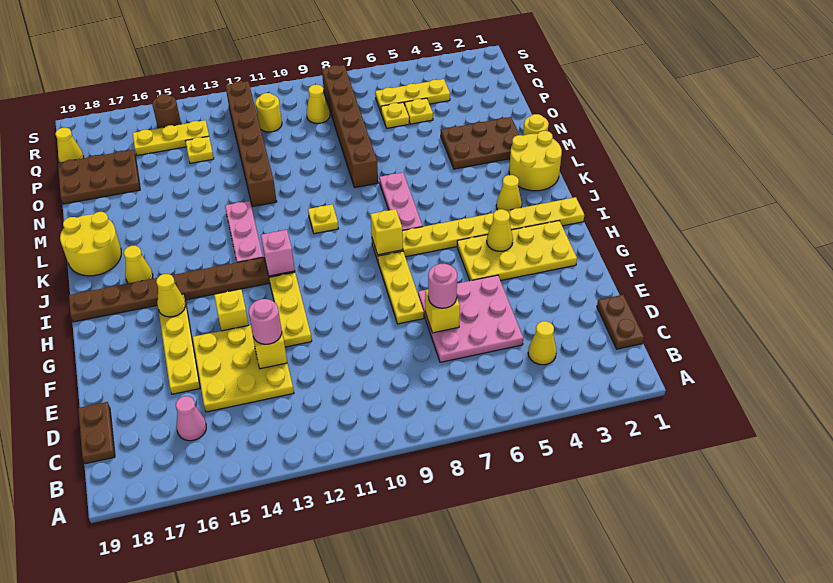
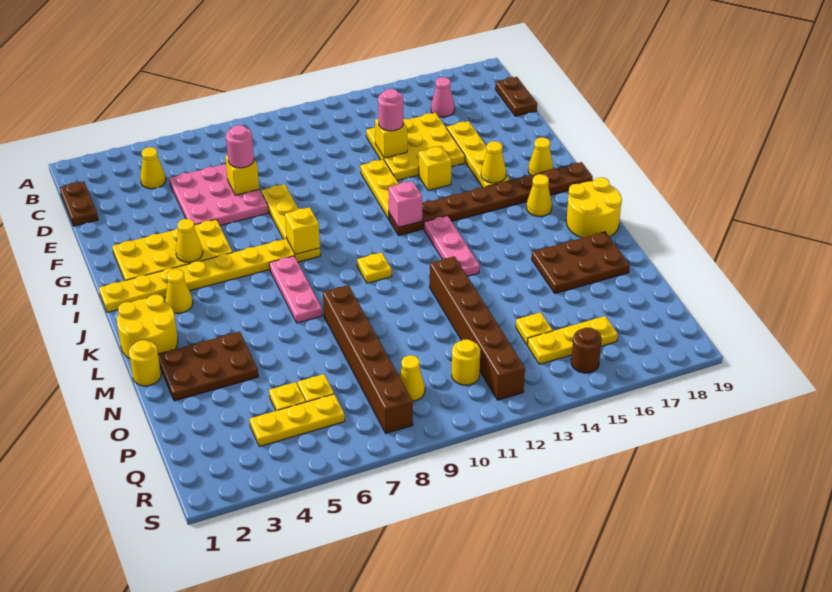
brown 2x3 plate [58,150,140,204] -> brown 2x3 plate moved to [532,232,630,293]
yellow 1x1 cone [55,128,84,162] -> yellow 1x1 cone moved to [528,137,553,175]

